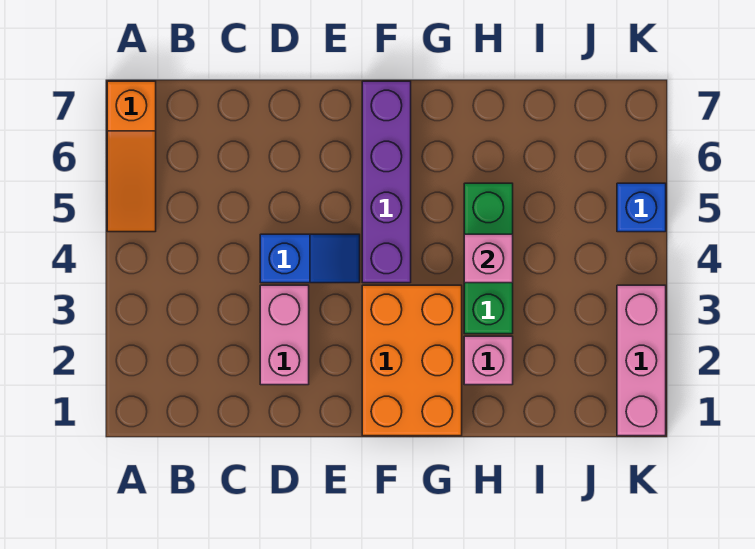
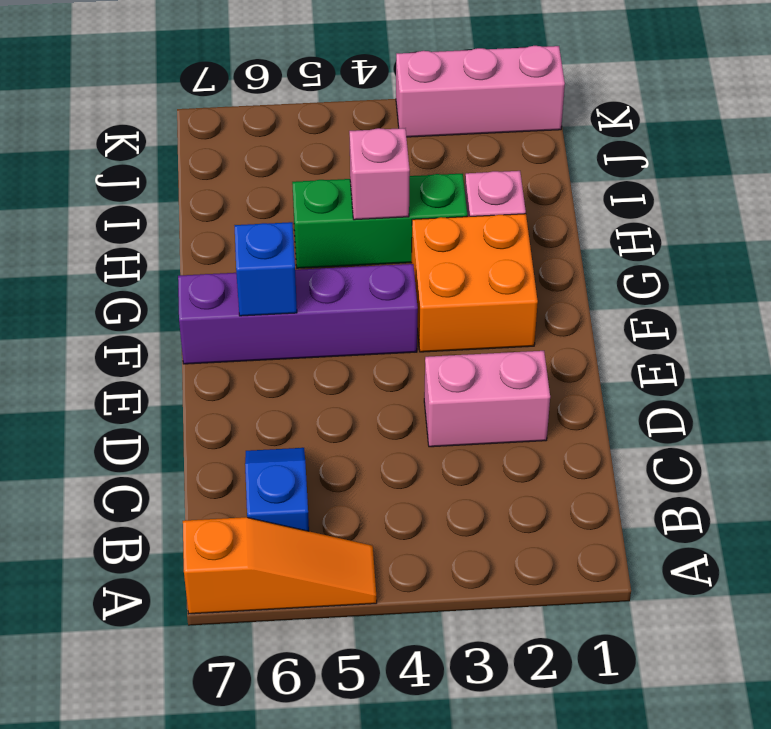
blue 1x2 slope [260,234,360,283] -> blue 1x2 slope moved to [245,448,309,531]
orange 2x3 brick [362,285,462,436] -> orange 2x2 brick [412,214,538,352]
blue 1x1 brick [617,183,666,232] -> blue 1x1 brick moved to [234,222,297,316]

